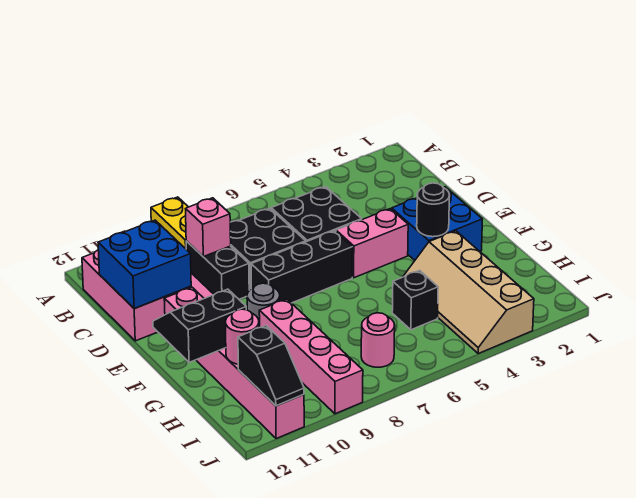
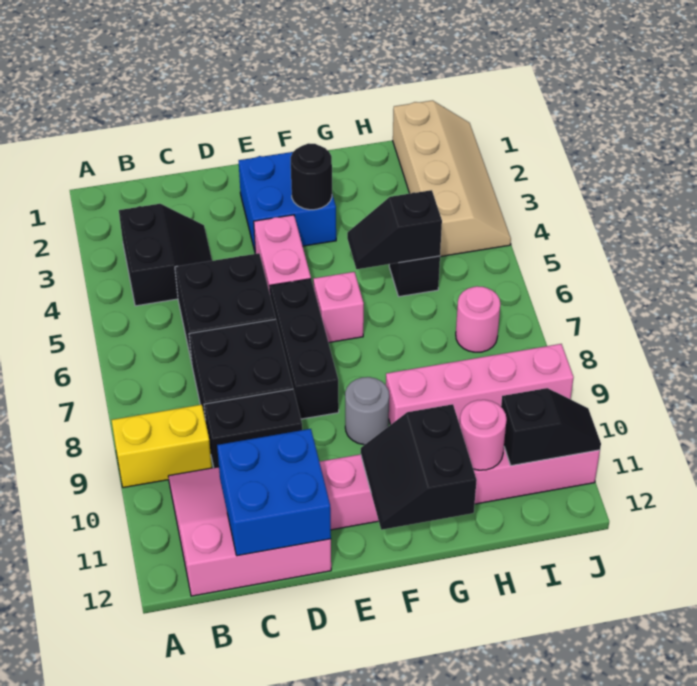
none -> black 2x2 slope [119,204,212,306]
pink 1x1 brick [186,198,231,257] -> pink 1x1 brick moved to [313,272,364,343]
tan 2x4 slope [403,231,534,354] -> tan 2x4 slope turned to [393,100,511,257]
none -> black 1x2 slope [347,190,442,269]

